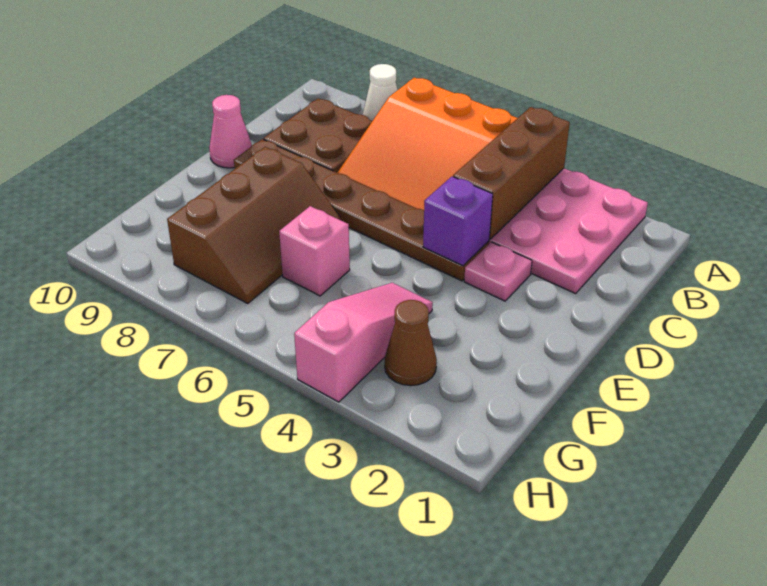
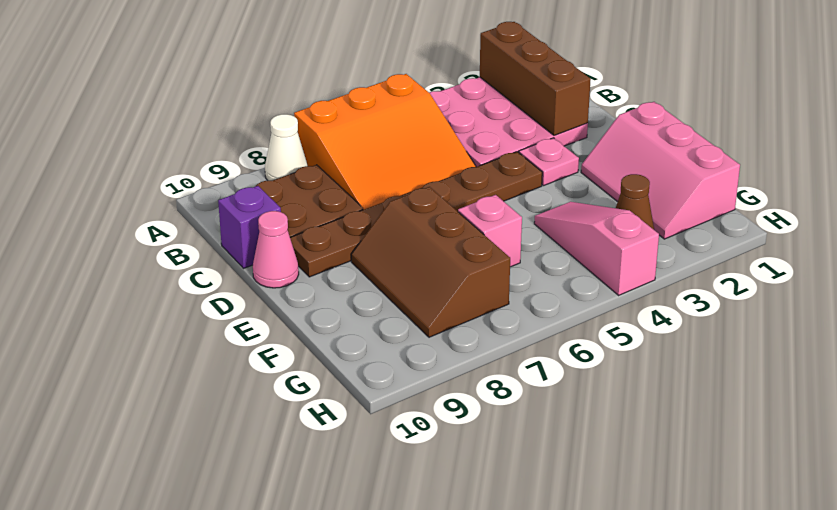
brown 1x3 brick [453,107,570,239] -> brown 1x3 brick moved to [480,22,591,135]
purple 1x1 brick [423,176,493,266] -> purple 1x1 brick moved to [218,186,281,268]
none -> pink 2x3 slope [581,102,740,239]
brown 2x3 slope [167,147,340,304] -> brown 2x3 slope turned to [351,187,510,337]

